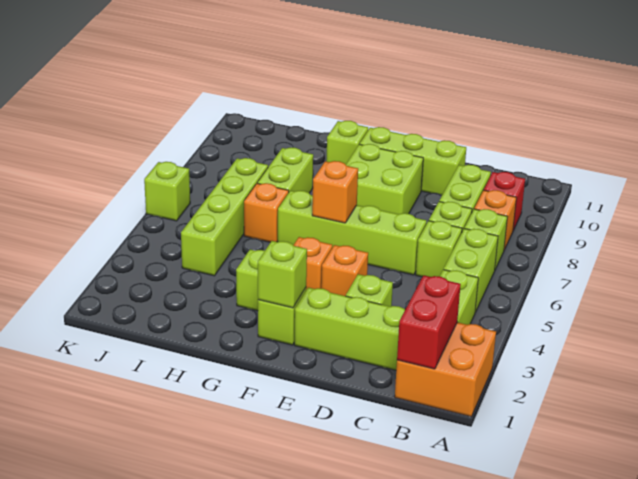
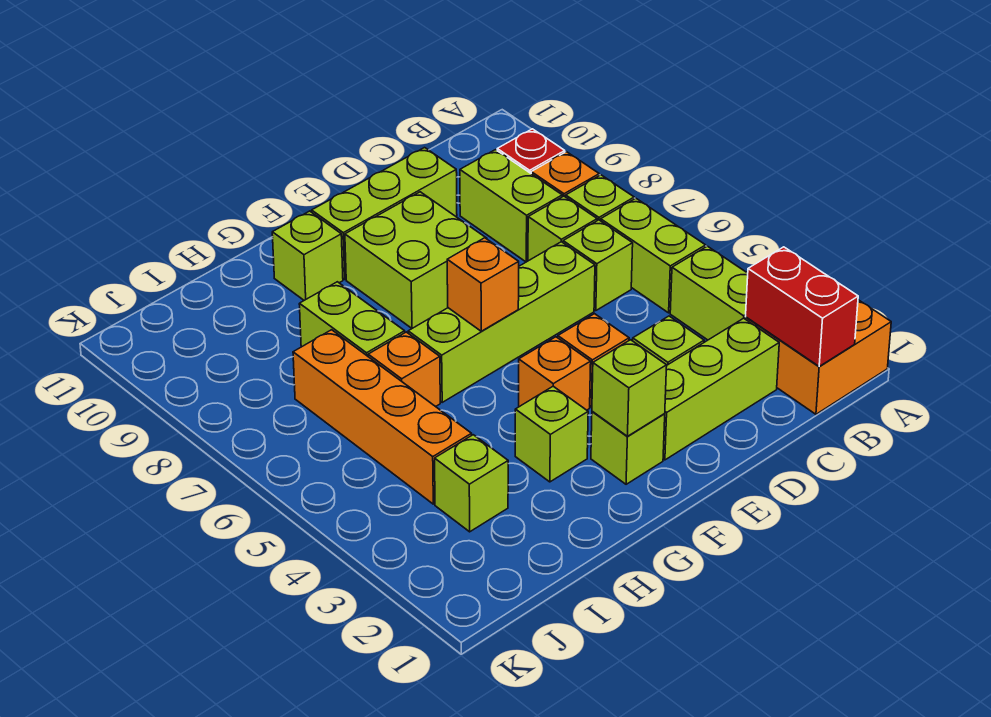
lime 1x4 brick [181,158,268,276] -> orange 1x4 brick [293,330,472,504]
lime 1x1 brick [144,162,190,221] -> lime 1x1 brick moved to [435,435,508,532]

